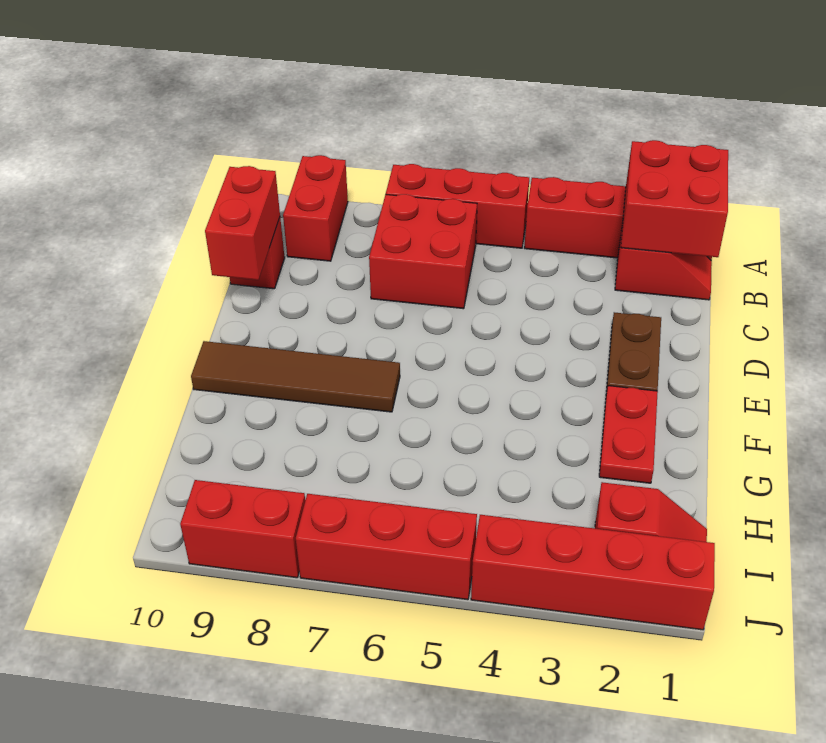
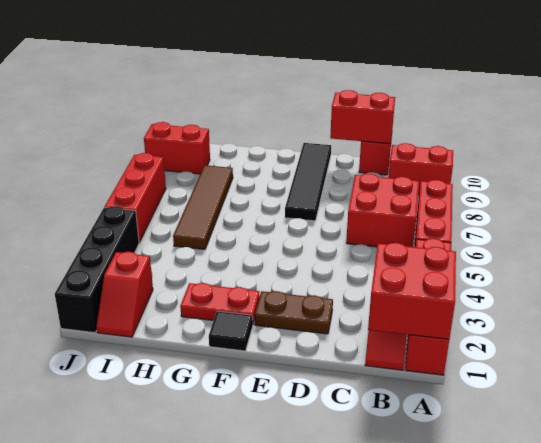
none -> black 1x4 tile [285,143,331,221]
none -> black 1x1 tile [209,311,253,351]
brown 1x4 tile [191,341,400,412] -> brown 1x4 tile moved to [173,165,233,249]
red 1x4 brick [471,515,715,630] -> black 1x4 brick [55,206,139,333]
red 1x2 brick [180,480,305,578] -> red 1x2 brick turned to [144,122,210,174]

